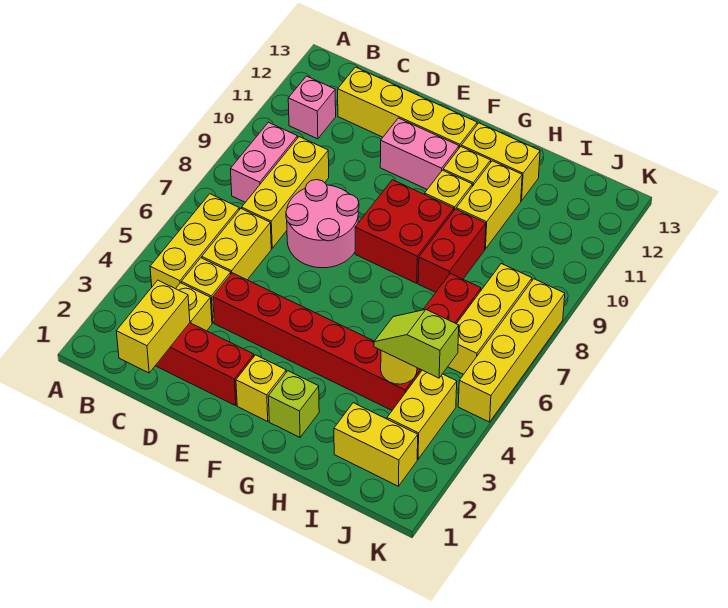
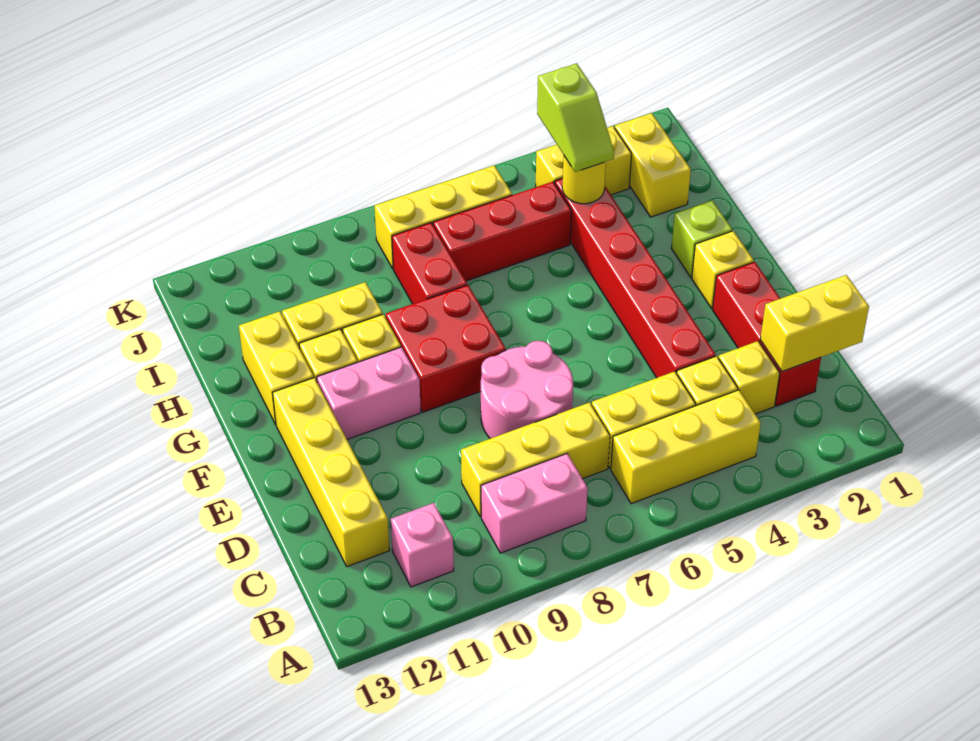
pink 1x2 brick [380,118,459,189] -> pink 1x2 brick turned to [317,347,421,439]
red 1x2 brick [418,209,486,292] -> red 1x2 brick turned to [392,223,467,304]
yellow 1x4 brick [458,279,565,422] -> none

